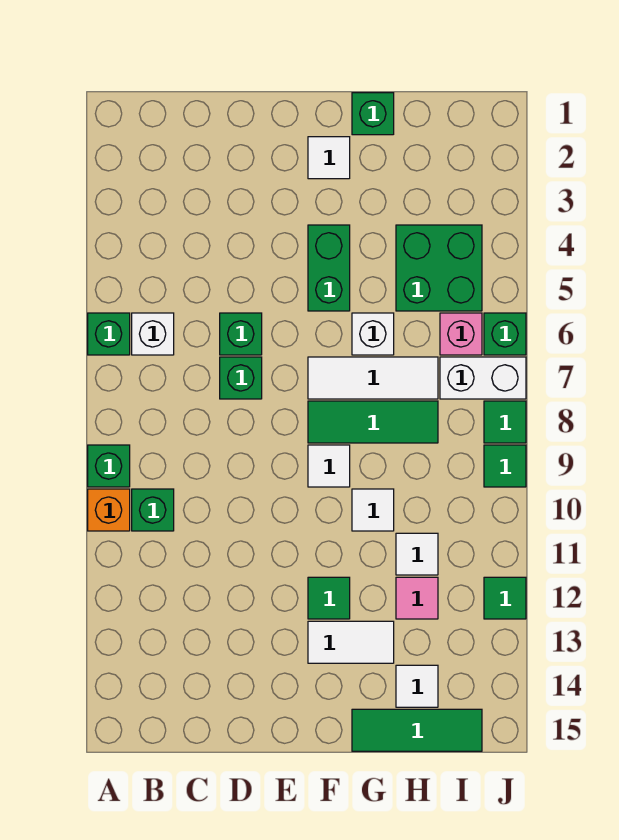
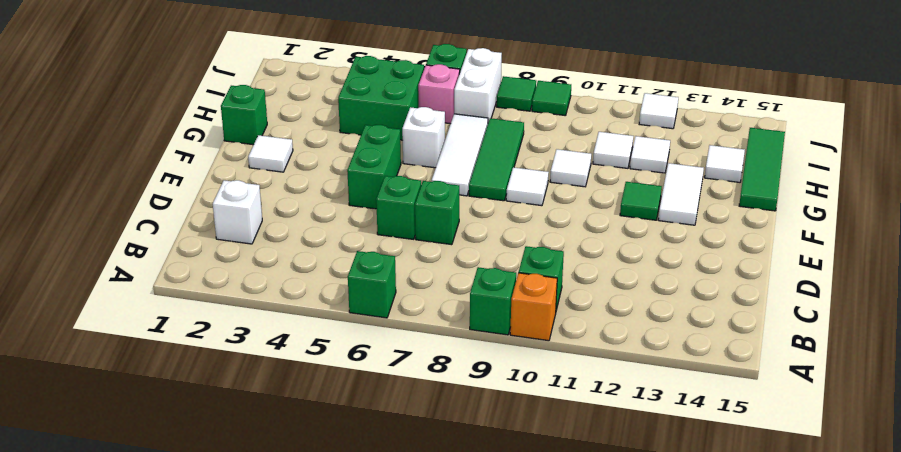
white 1x1 brick [132,313,174,355] -> white 1x1 brick moved to [213,180,262,244]
green 1x2 brick [308,225,350,311] -> green 1x2 brick turned to [347,125,401,209]
pink 1x1 tile [396,577,438,619] -> white 1x1 tile [630,136,670,173]
green 1x1 tile [484,577,526,619] -> white 1x1 tile [639,93,678,129]

